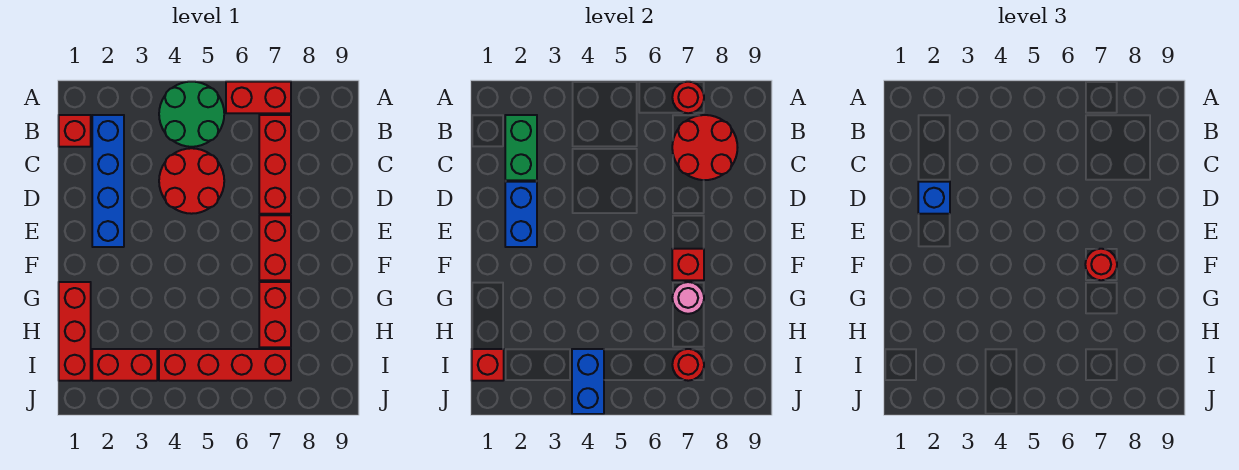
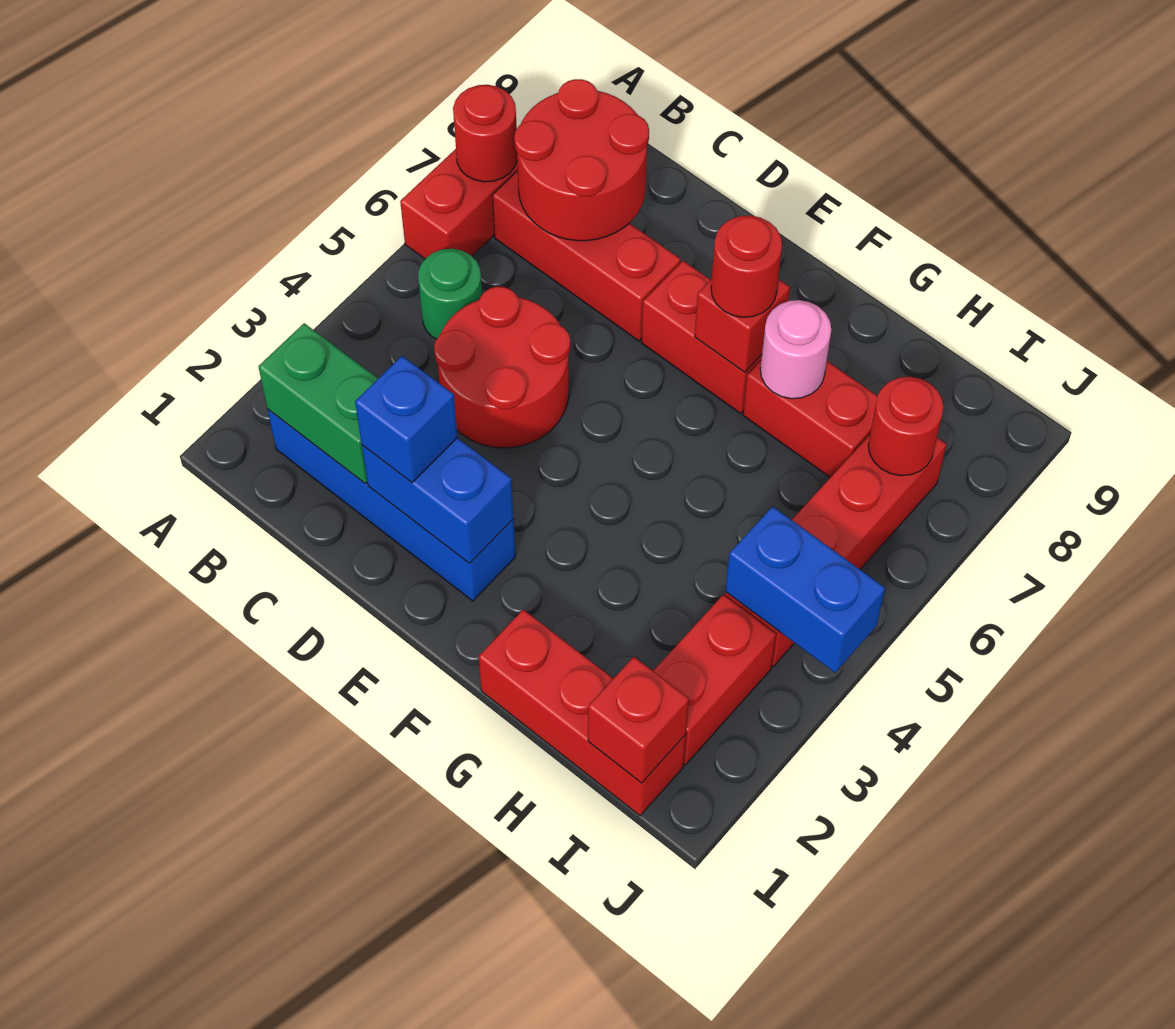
green 2x2 round brick [159,82,224,147] -> green 1x1 round brick [418,249,482,339]
red 1x1 brick [59,115,91,147] -> none

